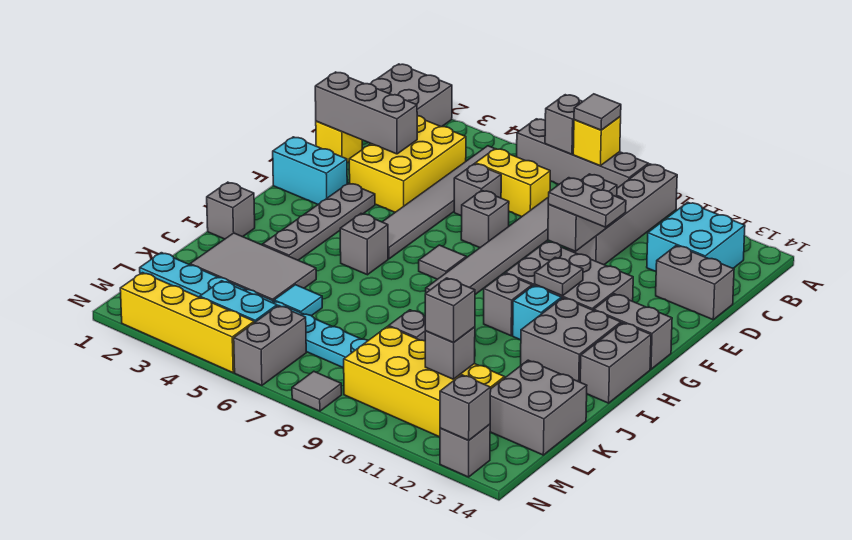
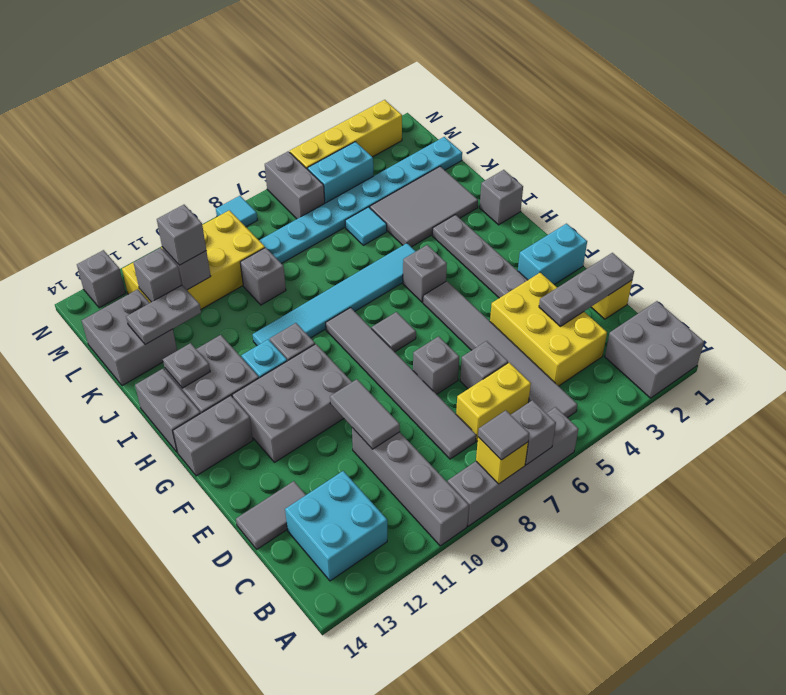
grey 1x3 brick [315,72,417,154] -> grey 1x3 plate [539,253,634,326]
grey 1x2 brick [548,174,617,251] -> grey 1x2 tile [330,379,400,449]
grey 1x2 brick [656,246,734,320] -> grey 1x2 tile [236,481,306,549]
grey 1x2 plate [548,178,626,227] -> grey 1x2 plate moved to [126,285,201,345]
grey 1x1 plate [535,257,583,296] -> grey 1x1 plate moved to [163,343,210,388]
none -> cyan 1x6 tile [253,243,416,346]
grey 1x1 tile [292,371,342,411] -> cyan 1x1 tile [216,196,257,227]
grey 1x1 brick [440,375,491,440] -> grey 1x1 brick moved to [133,247,181,302]

